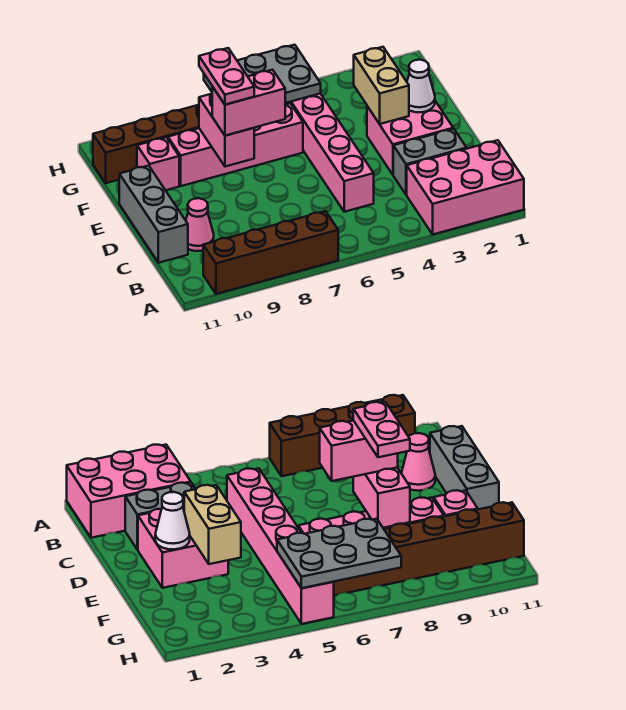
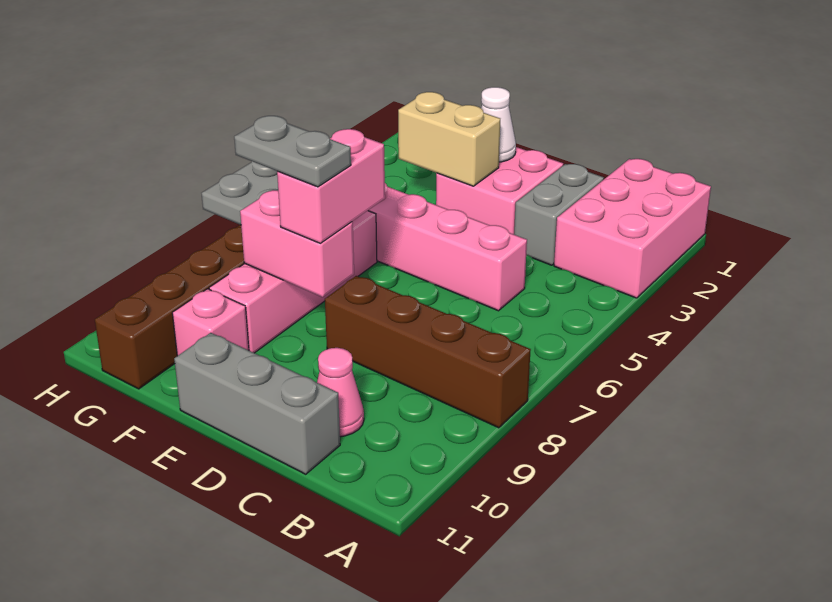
brown 1x4 brick [203,211,338,294] -> brown 1x4 brick turned to [325,276,531,428]
pink 1x2 plate [199,48,254,105] -> grey 1x2 plate [234,116,351,187]

